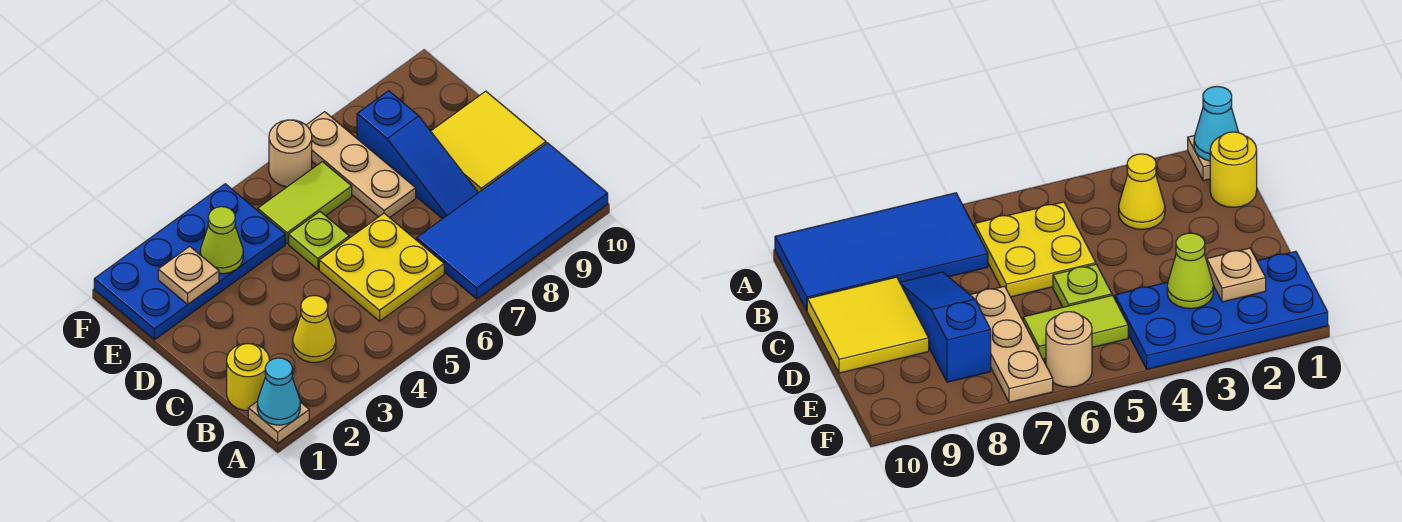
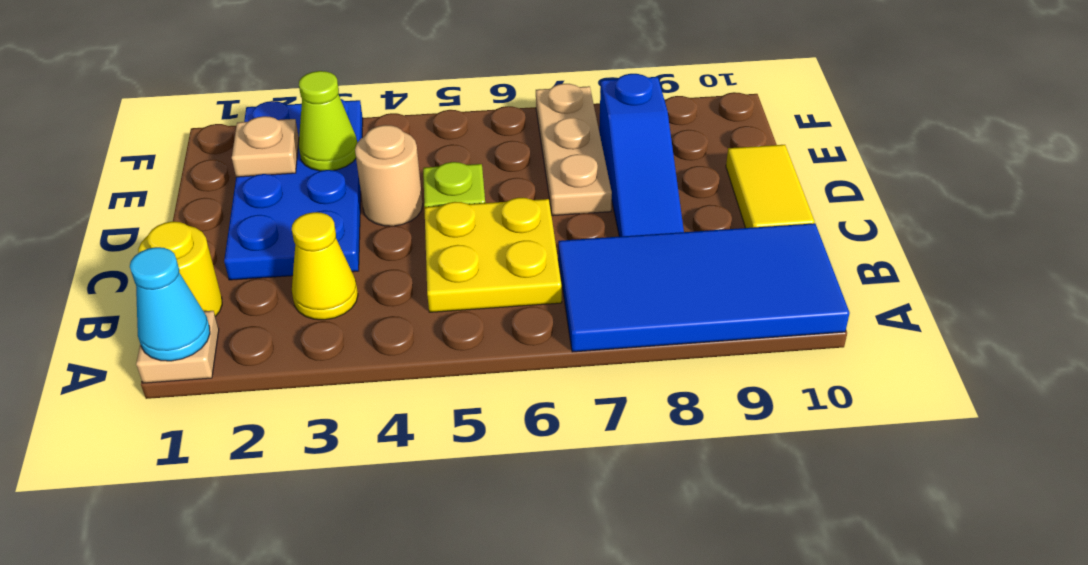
yellow 2x2 tile [431,91,546,193] -> yellow 1x2 tile [726,145,815,228]
blue 2x4 plate [94,184,285,340] -> blue 2x4 plate turned to [224,99,363,280]
lime 1x2 tile [258,162,352,244] -> none
tan 1x1 round brick [269,120,312,187] -> tan 1x1 round brick moved to [355,125,423,226]

